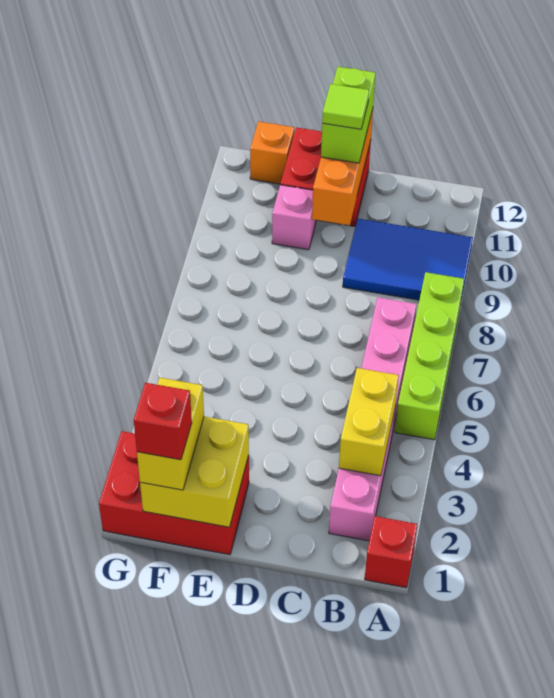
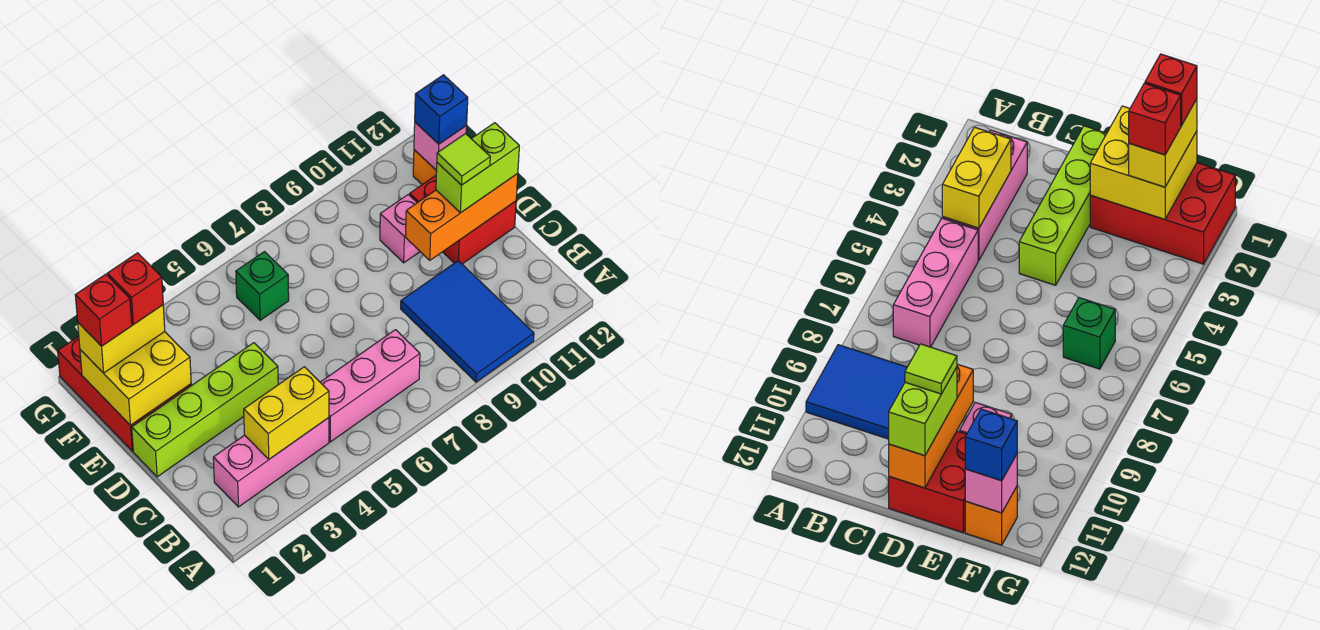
red 1x1 brick [365,516,417,588] -> red 1x1 brick moved to [107,253,163,325]
lime 1x4 brick [395,272,464,440] -> lime 1x4 brick moved to [132,343,278,477]
none -> green 1x1 brick [236,252,289,320]
none -> pink 1x1 brick [414,122,467,171]
none -> blue 1x1 brick [415,75,468,144]

